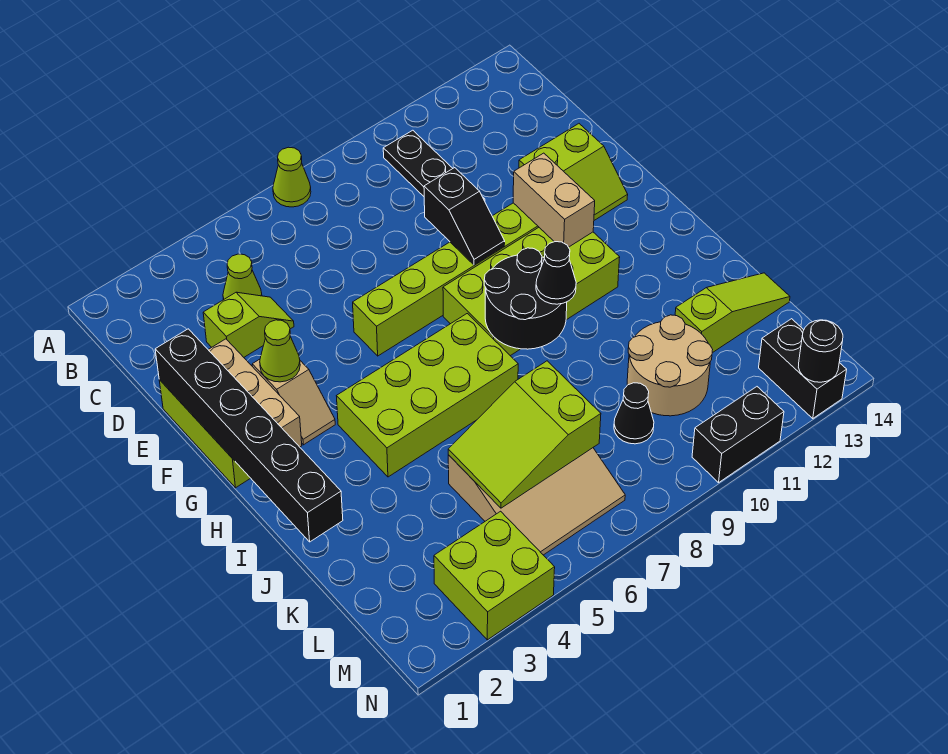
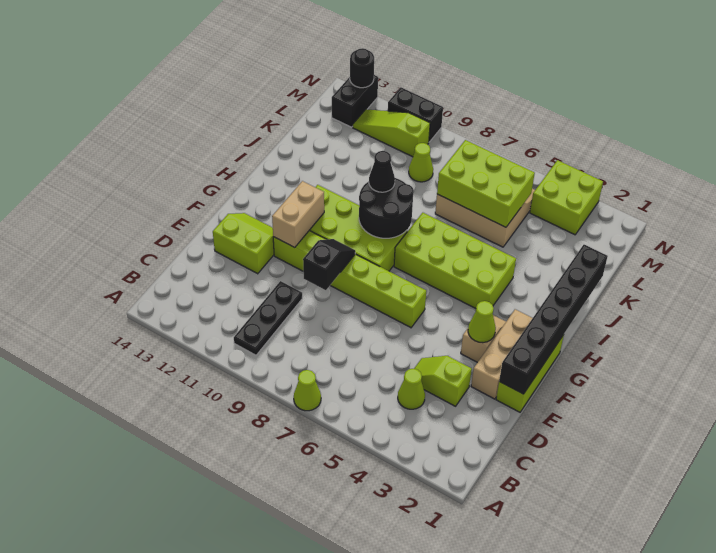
lime 2x3 slope [448,361,601,508] -> lime 2x3 brick [437,140,535,227]
tan 2x2 round brick [627,315,713,416] -> none
lime 1x3 slope [675,273,790,353] -> lime 1x3 slope moved to [353,109,430,157]
black 1x1 cone [614,383,654,444] -> lime 1x1 cone [409,143,433,182]

